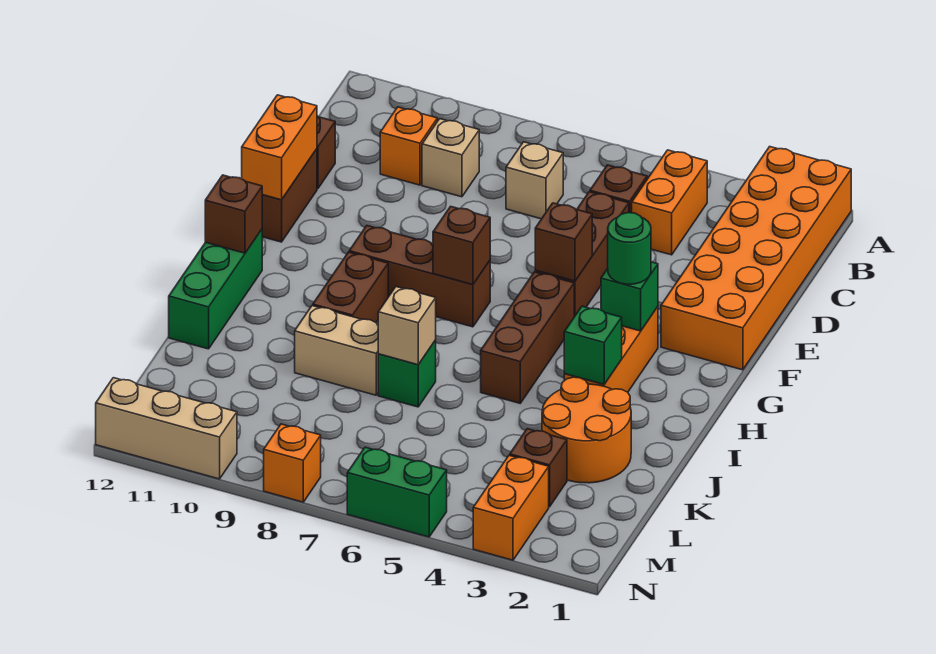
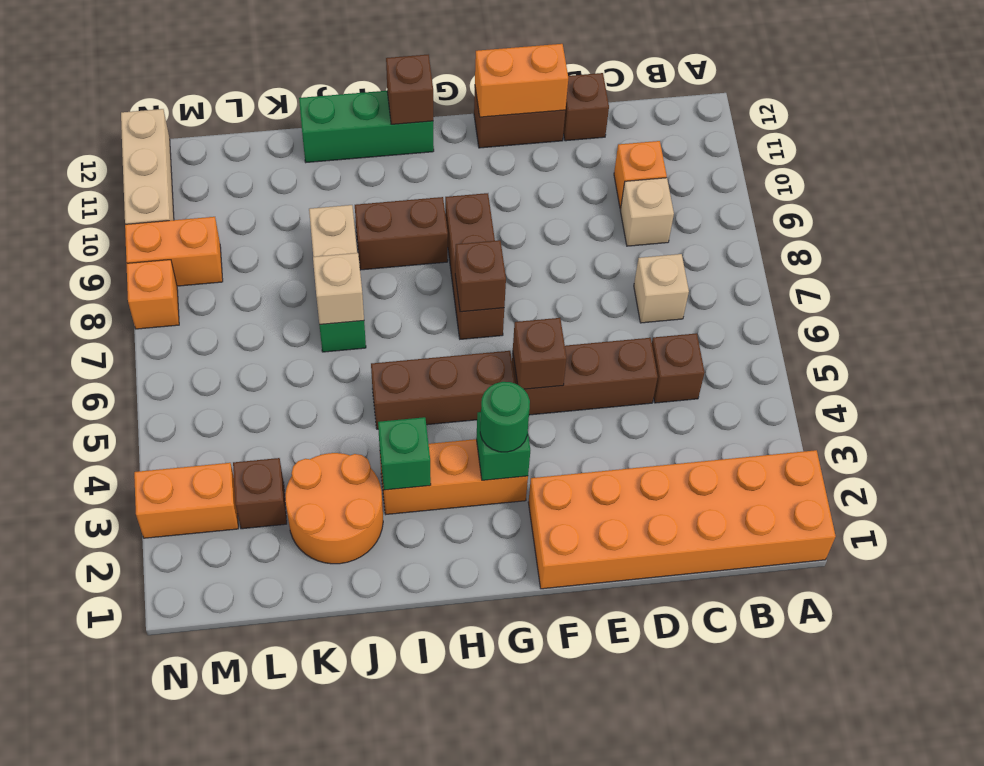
orange 1x2 brick [632,150,707,255] -> orange 1x2 brick moved to [125,217,223,286]
green 1x2 brick [347,447,447,537] -> none

